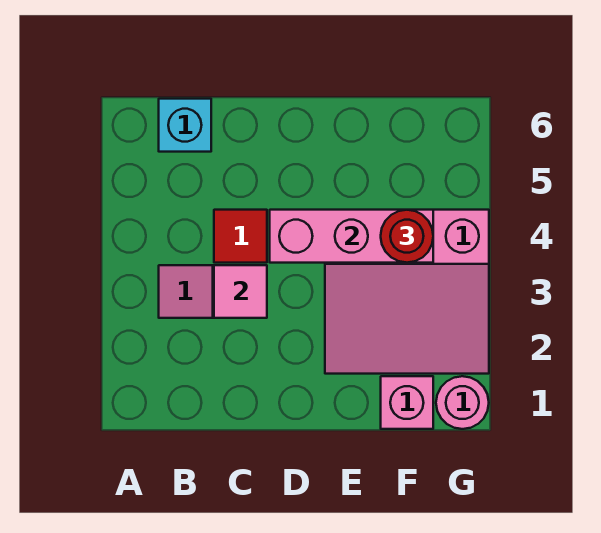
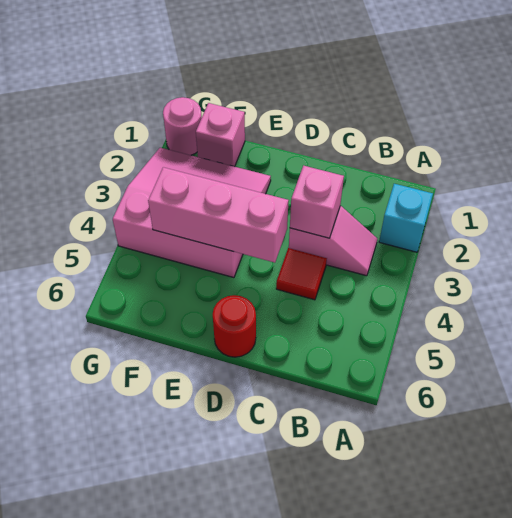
cyan 1x1 brick [159,99,211,152] -> cyan 1x1 brick moved to [379,184,433,252]
pink 1x1 tile [214,265,267,318] -> pink 1x1 brick [290,166,344,238]
red 1x1 round brick [381,210,433,263] -> red 1x1 round brick moved to [213,295,256,357]

